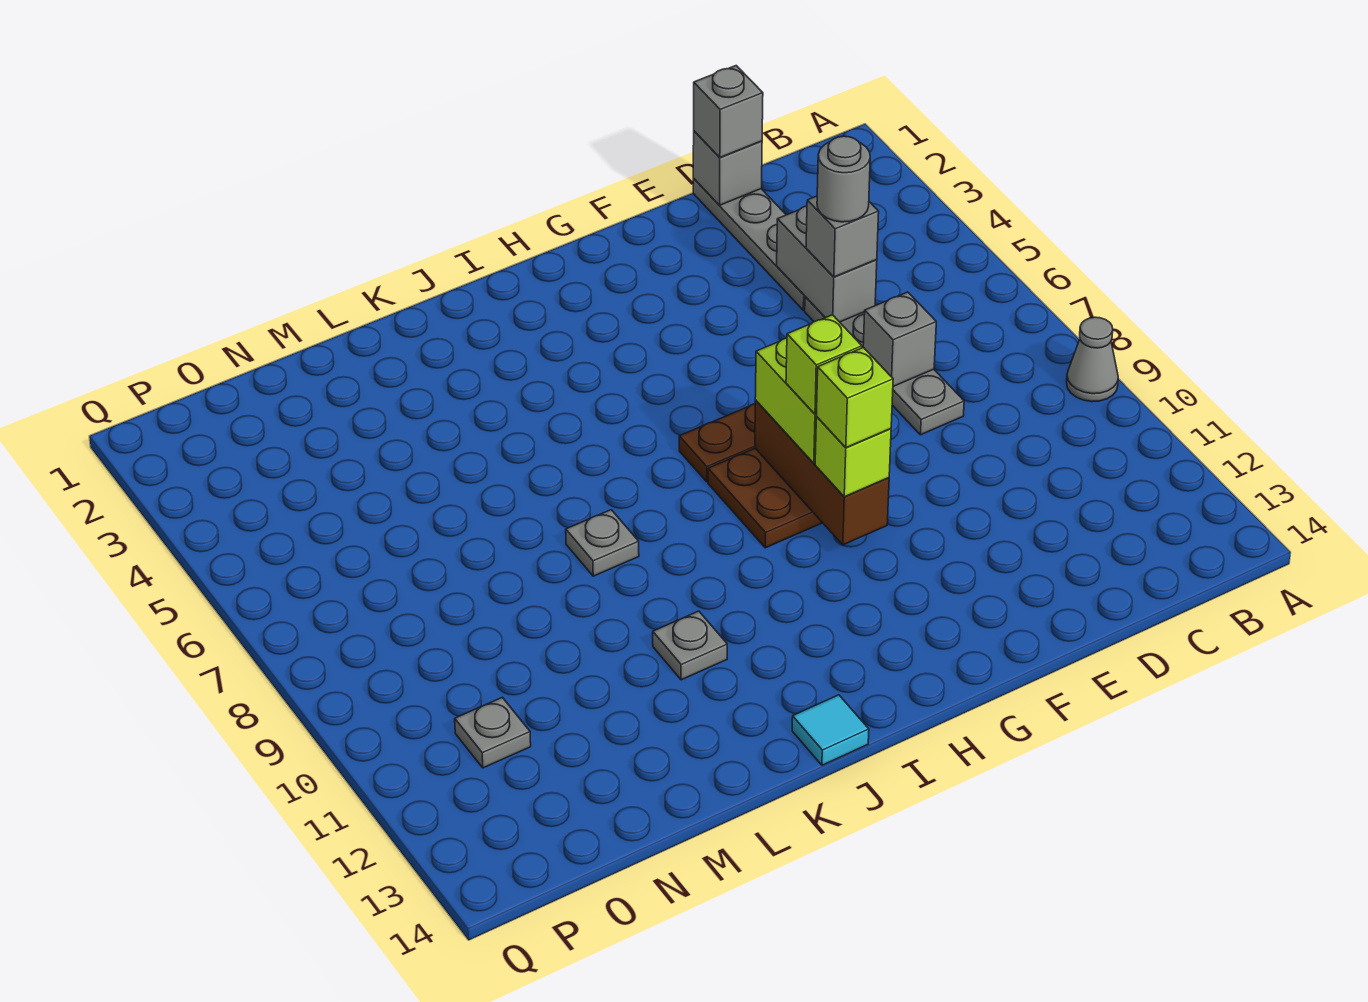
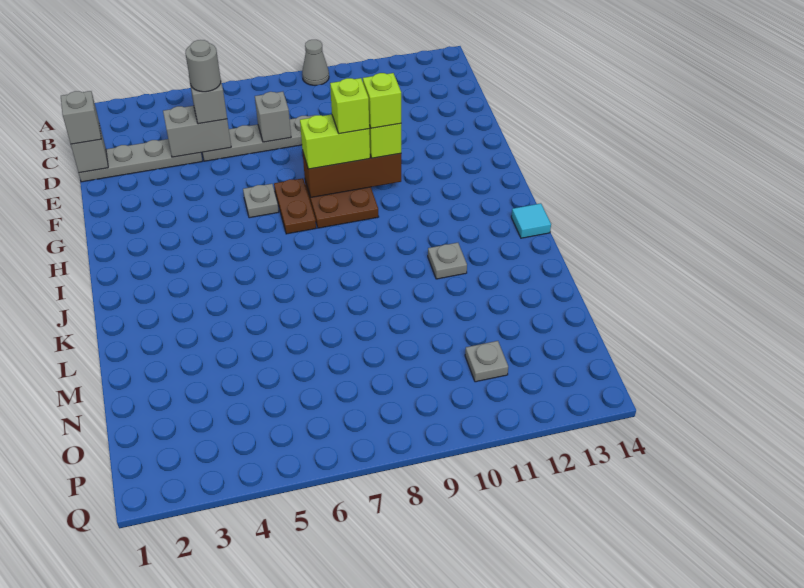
grey 1x1 plate [566,510,639,576] -> grey 1x1 plate moved to [243,184,279,218]

